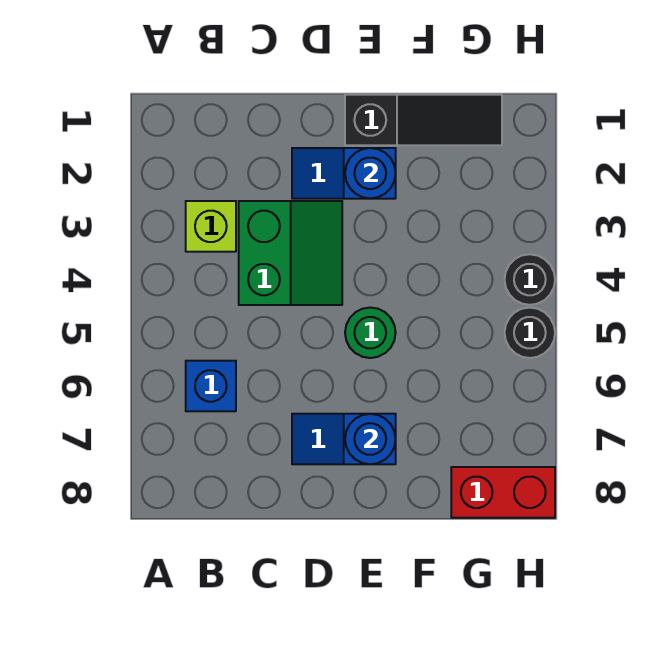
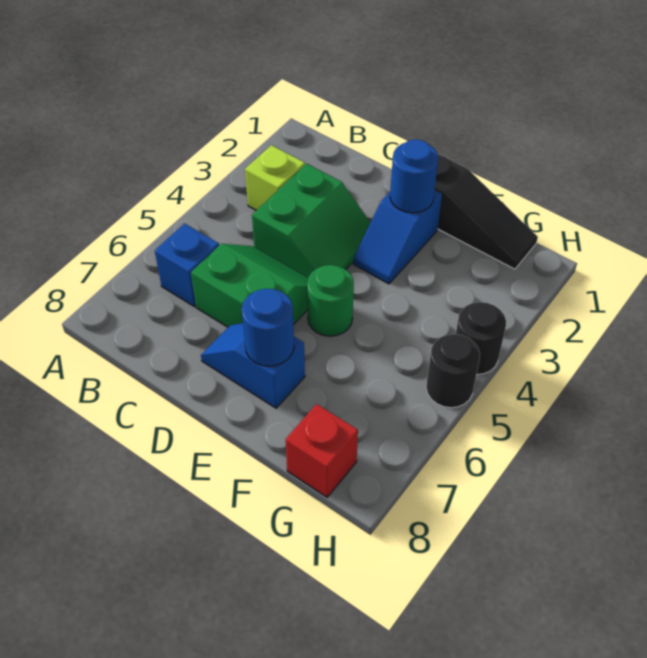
none -> green 2x2 slope [191,244,308,327]
blue 1x2 slope [292,148,396,199] -> blue 1x2 slope turned to [353,191,442,284]
red 1x2 brick [451,467,555,518] -> red 1x1 brick [285,404,358,497]

